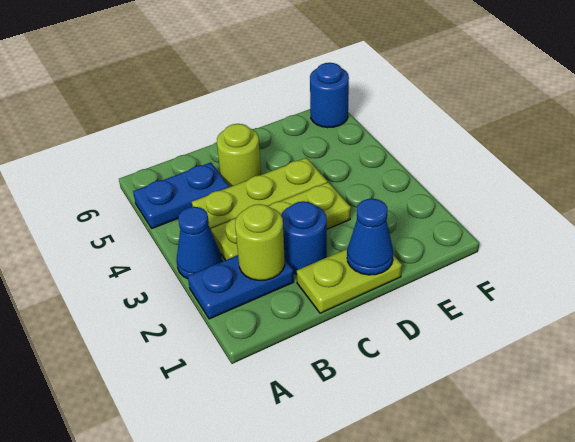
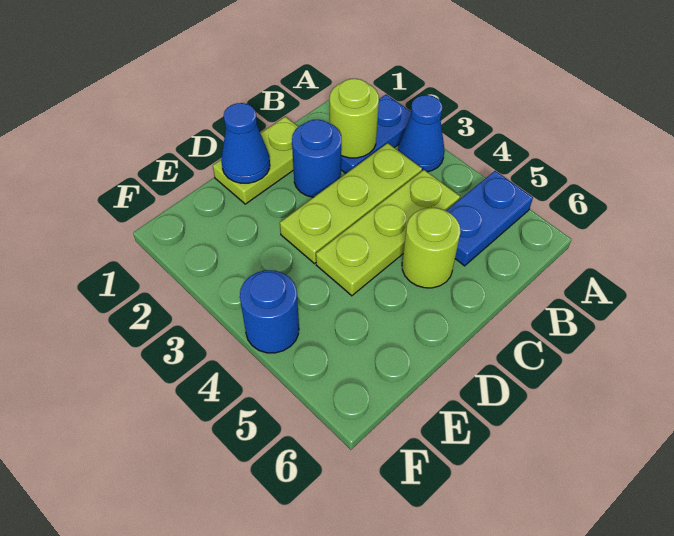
blue 1x1 round brick [310,63,349,128] -> blue 1x1 round brick moved to [240,270,299,353]

